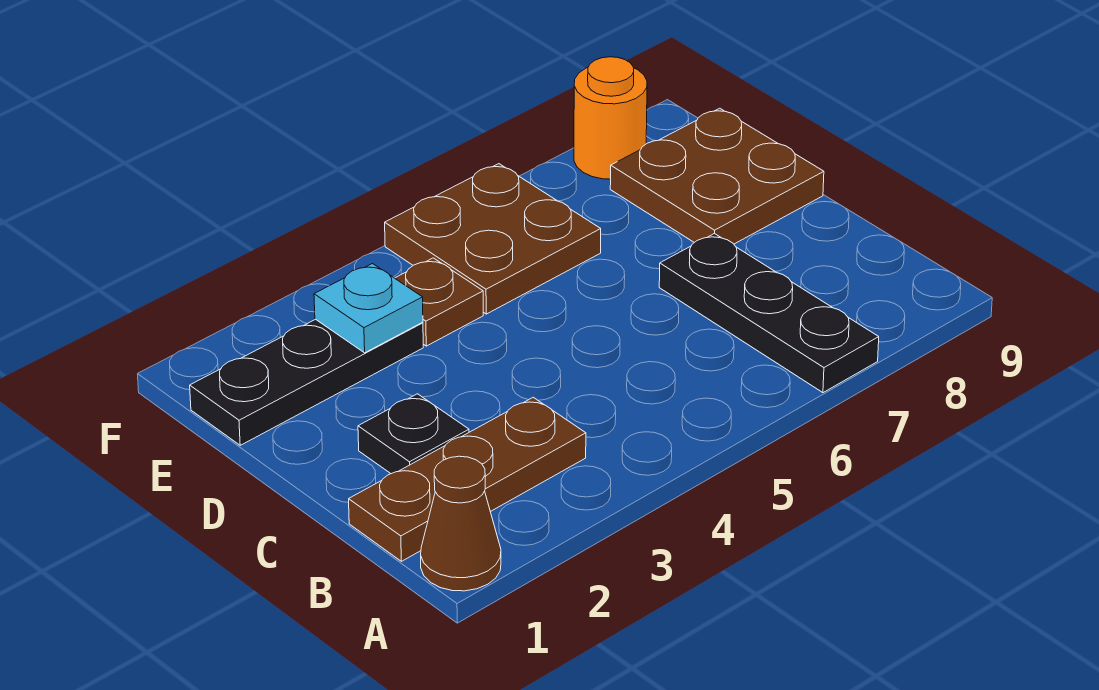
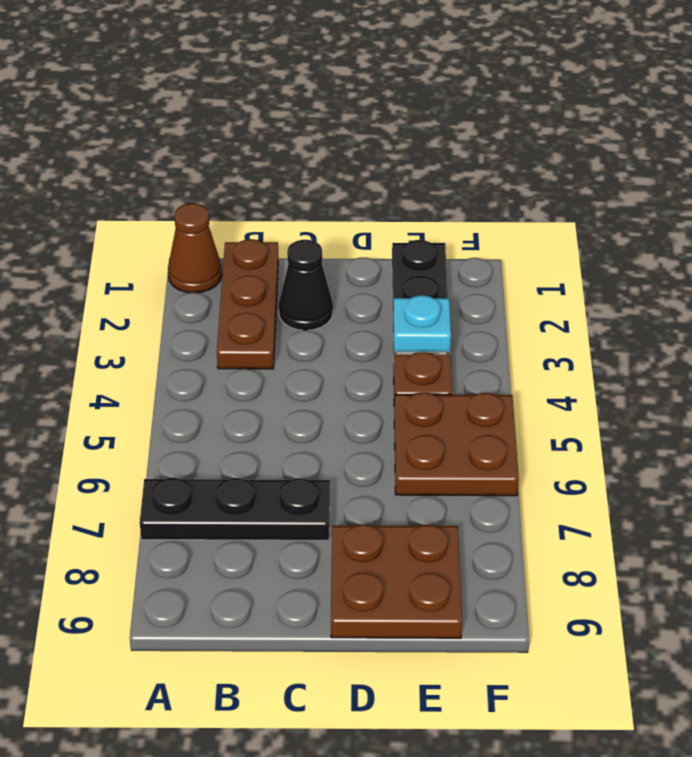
black 1x1 plate [358,394,469,474] -> black 1x1 cone [279,240,333,330]
orange 1x1 round brick [574,57,647,179] -> none

